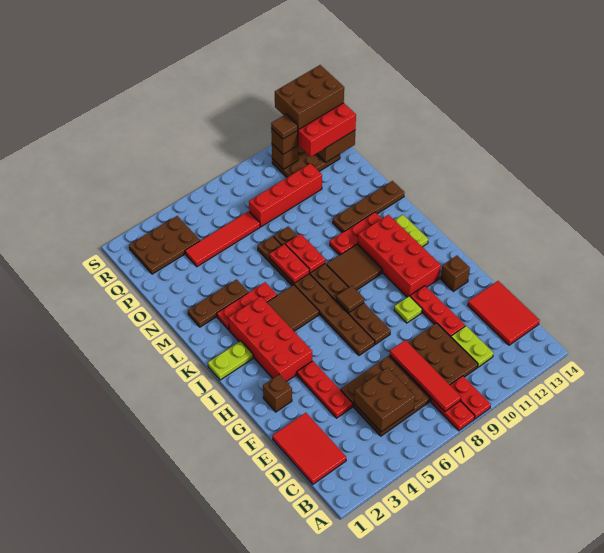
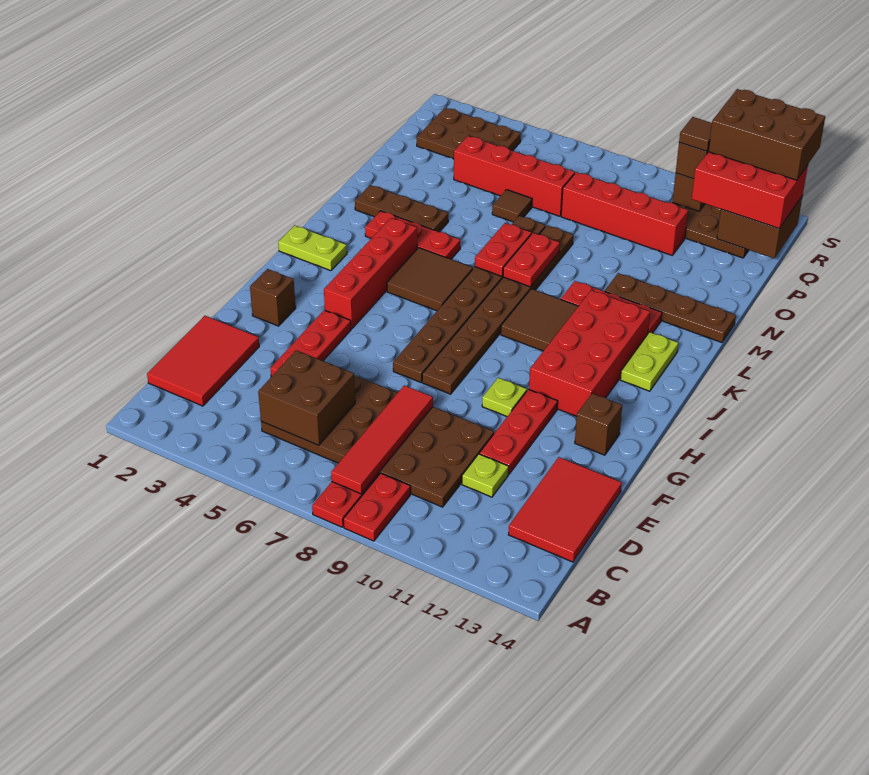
lime 1x2 plate [451,326,493,367] -> lime 1x1 plate [462,454,509,497]
red 2x4 brick [229,297,312,382] -> red 1x4 brick [324,218,417,329]
brown 1x1 tile [336,286,364,313] -> brown 1x1 tile moved to [492,190,532,222]
red 1x4 tile [185,211,260,267] -> red 1x4 brick [454,136,575,216]

